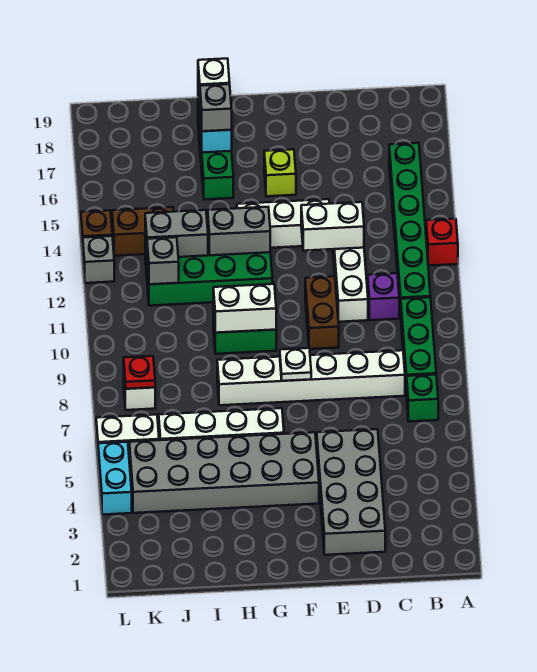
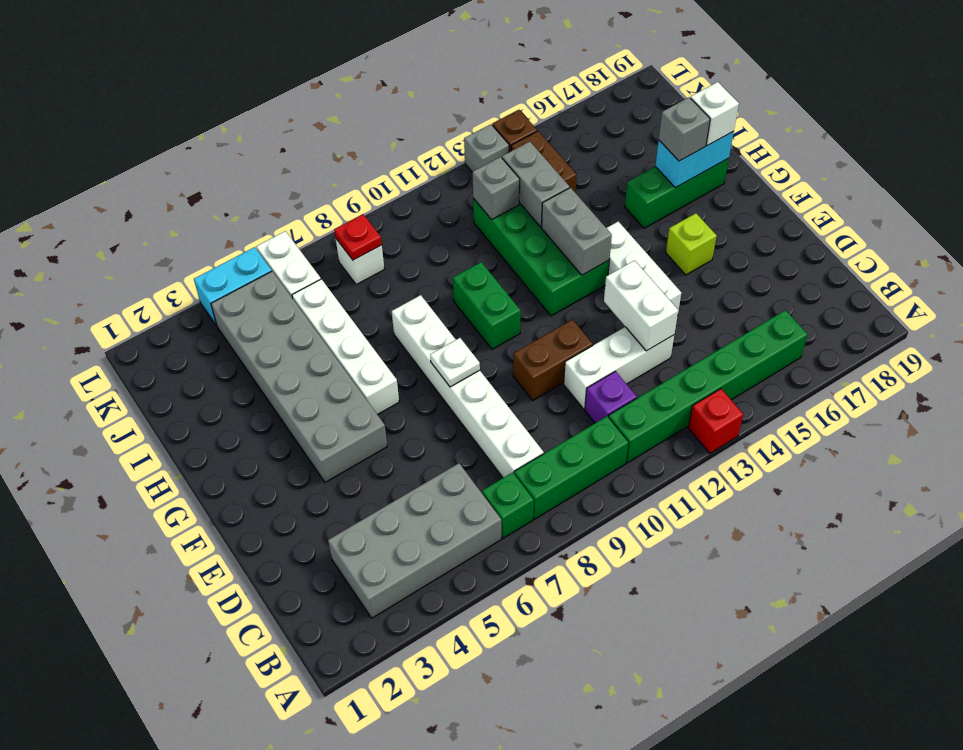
grey 2x4 brick [317,429,385,555] -> grey 2x4 brick moved to [328,463,501,618]
white 1x2 brick [213,284,276,333] -> none

